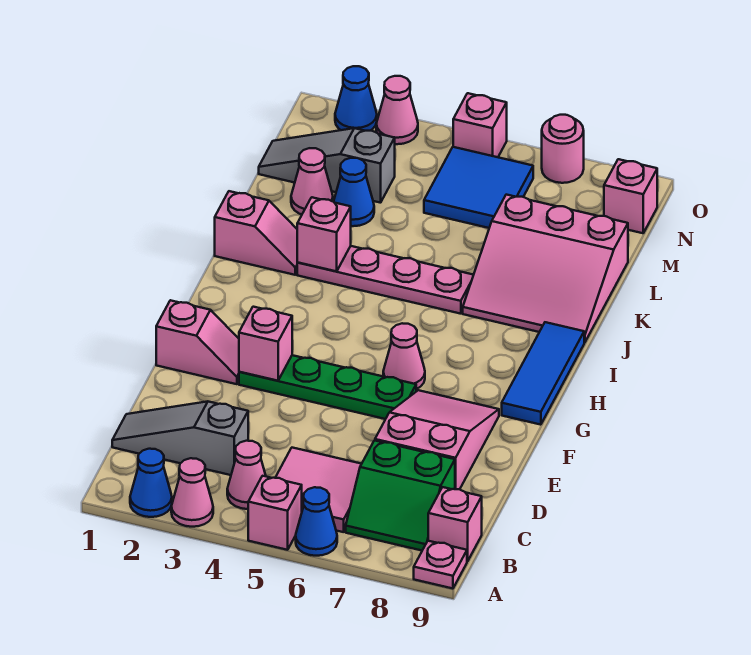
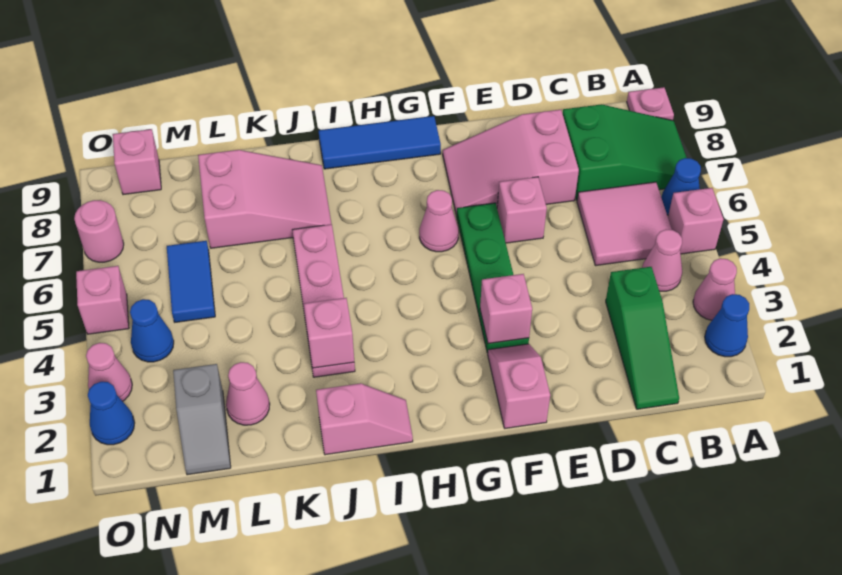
green 2x2 slope [346,440,455,551] -> green 2x3 slope [563,104,687,200]
pink 1x1 brick [428,487,482,561] -> pink 1x1 brick moved to [497,177,547,243]
grey 1x3 slope [112,401,248,475] -> green 1x3 slope [606,267,679,409]
pink 1x2 slope [215,191,298,275] -> pink 1x2 slope turned to [316,383,413,455]
pink 3x3 slope [463,195,628,343] -> pink 2x3 slope [198,150,331,248]
blue 1x1 cone [334,158,374,226] -> blue 1x1 cone moved to [130,299,174,362]
grey 1x3 slope [259,128,395,203] -> grey 1x2 slope [173,364,231,475]
blue 2x2 tile [424,147,533,228] -> blue 1x2 tile [167,241,215,322]

